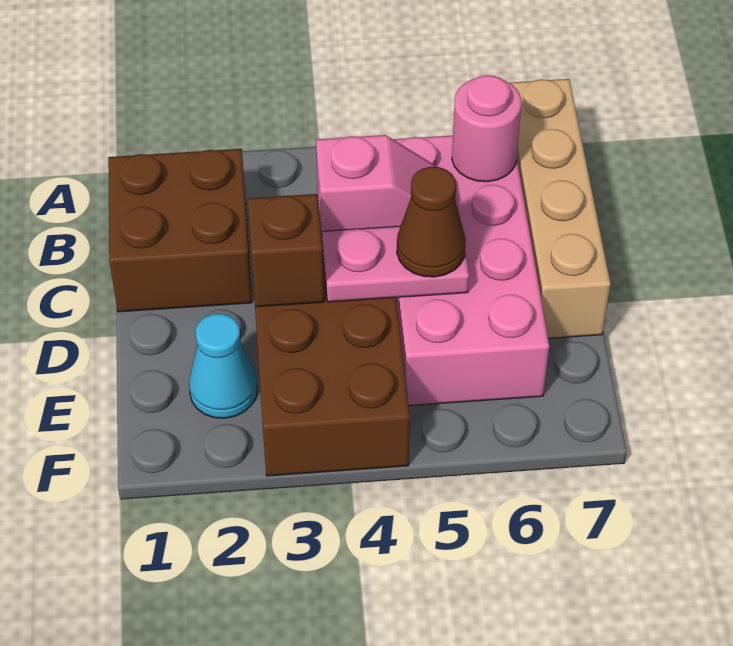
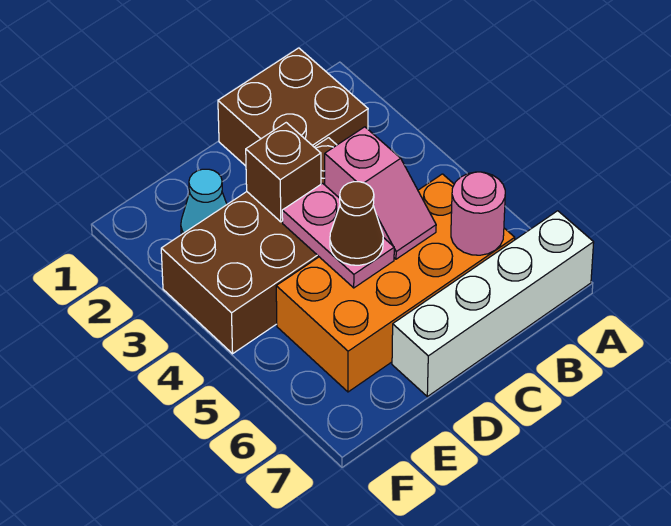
tan 1x4 brick [510,79,611,338] -> white 1x4 brick [392,211,594,397]
pink 2x4 brick [393,136,549,406] -> orange 2x4 brick [276,174,515,392]

